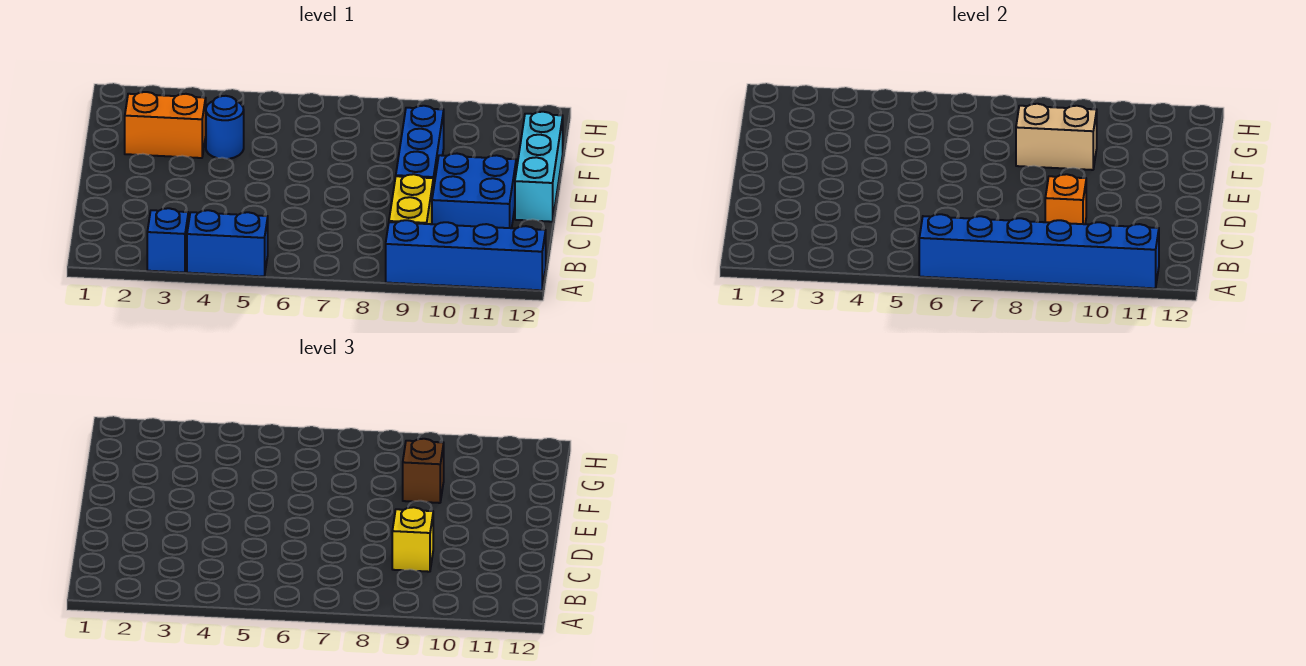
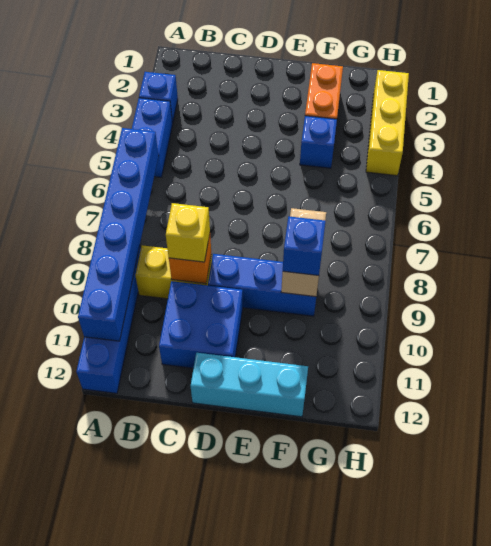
blue 1x1 round brick [206,96,244,159] -> blue 1x1 brick [300,116,337,168]
brown 1x1 brick [403,439,444,503] -> blue 1x1 brick [283,216,325,276]
none -> yellow 1x3 brick [366,70,409,176]

